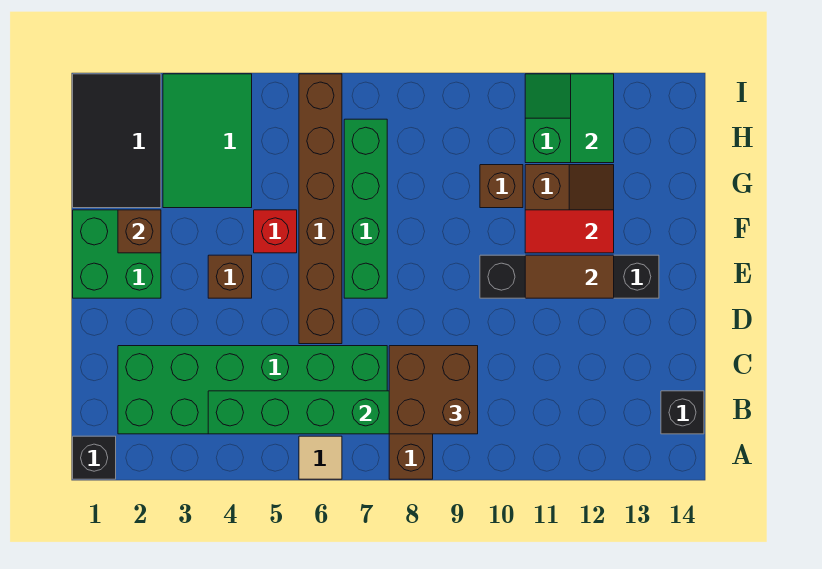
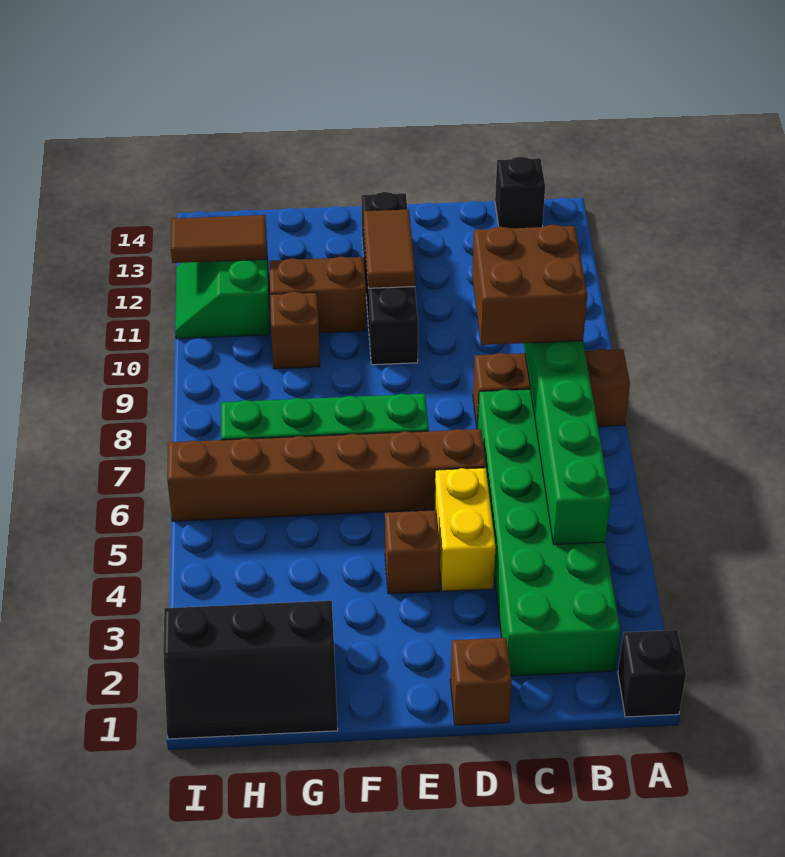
tan 1x1 tile [299,436,342,479] -> none
none -> yellow 1x2 brick [434,468,495,591]
green 2x2 brick [73,210,161,298] -> none
brown 1x1 brick [118,210,161,253] -> brown 1x1 brick moved to [450,638,512,725]
red 1x1 brick [254,210,297,253] -> none
red 1x2 tile [525,210,614,253] -> none
black 2x3 tile [73,74,161,208] -> black 2x3 slope [163,601,338,739]
green 2x3 tile [163,74,252,208] -> none
green 1x2 tile [571,74,614,163] -> brown 1x2 tile [171,215,267,263]

